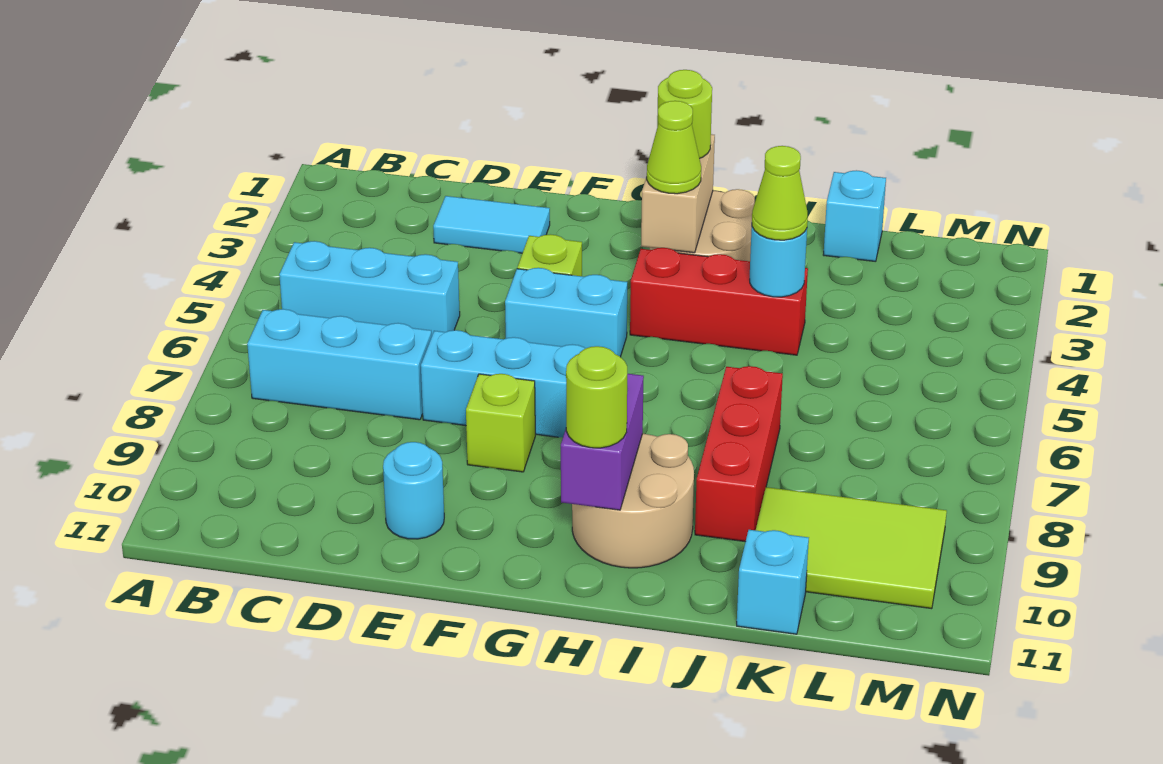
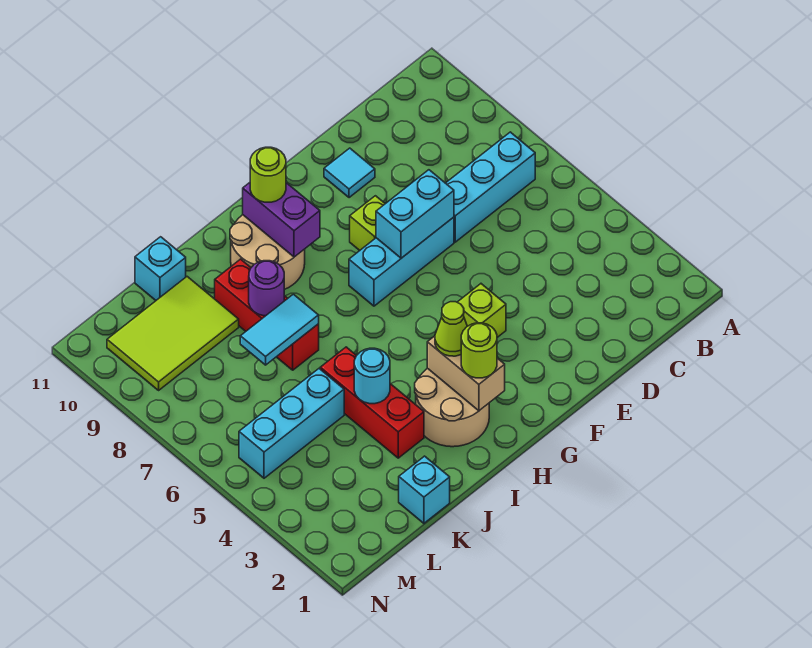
cyan 1x3 brick [279,241,460,336] -> cyan 1x3 brick moved to [239,369,344,478]
cyan 1x2 tile [433,196,550,253] -> cyan 1x2 tile moved to [240,294,319,365]
cyan 1x1 round brick [383,442,444,539] -> cyan 1x1 tile [324,148,375,198]
cyan 1x2 brick [505,268,627,357] -> cyan 1x2 brick moved to [376,170,454,258]
red 1x3 brick [630,248,808,355] -> red 1x3 brick turned to [320,347,424,458]
lime 1x1 cone [752,146,808,240] -> none
none -> purple 1x1 round brick [249,261,284,316]

